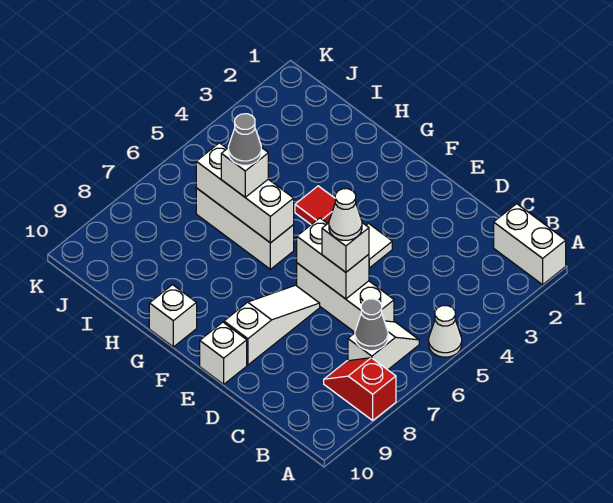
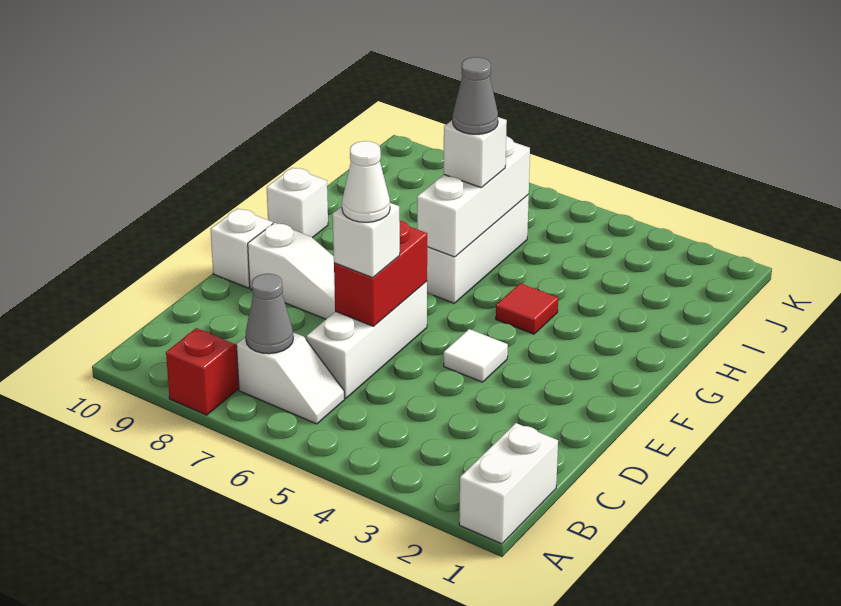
white 1x1 cone [429,306,462,357] -> none
white 1x2 brick [297,218,369,299] -> red 1x2 brick [334,220,427,326]

